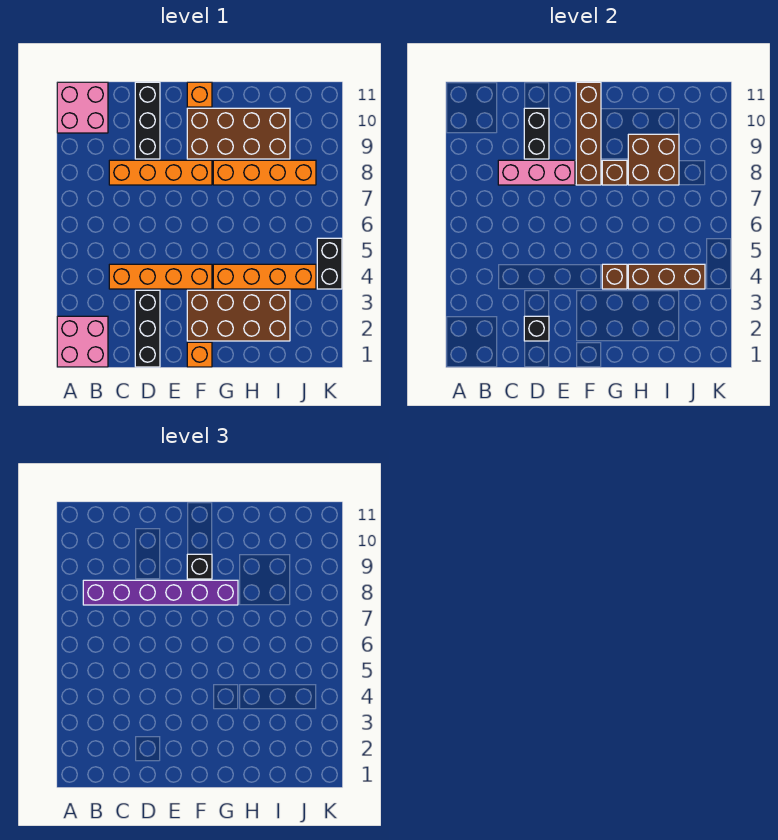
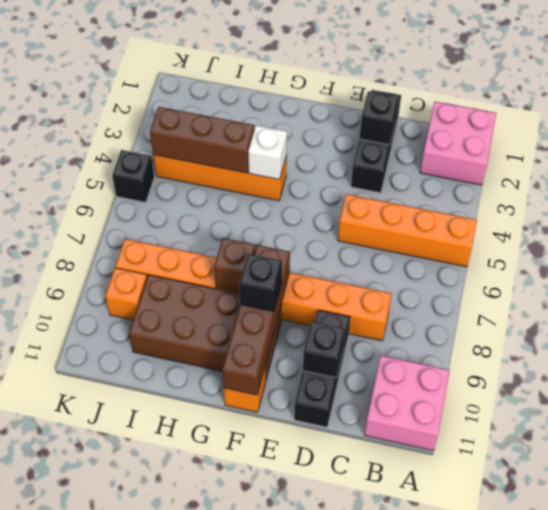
purple 1x6 brick [83,580,238,605] -> none
orange 1x4 brick [109,264,212,289] -> orange 1x4 brick moved to [338,194,477,267]
pink 1x3 brick [498,160,575,185] -> none
black 1x2 brick [524,108,549,159] -> black 1x1 brick [303,321,345,378]
orange 1x1 brick [187,342,212,367] -> orange 1x1 brick moved to [105,268,147,320]
brown 2x4 brick [187,290,290,341] -> none
brown 1x1 brick [602,264,627,289] -> white 1x1 brick [248,125,287,179]
brown 2x2 brick [628,134,679,185] -> none
black 1x2 brick [317,238,342,289] -> black 1x1 brick [112,150,154,202]

